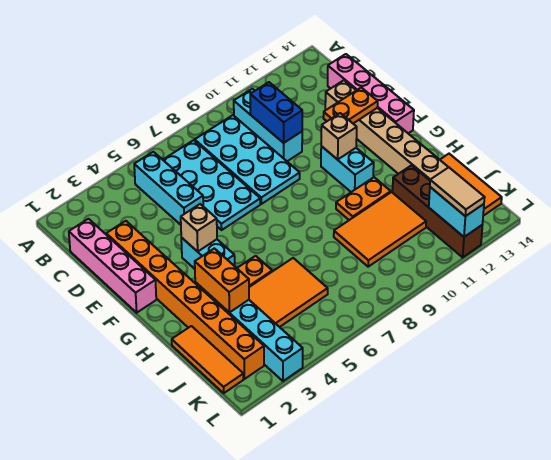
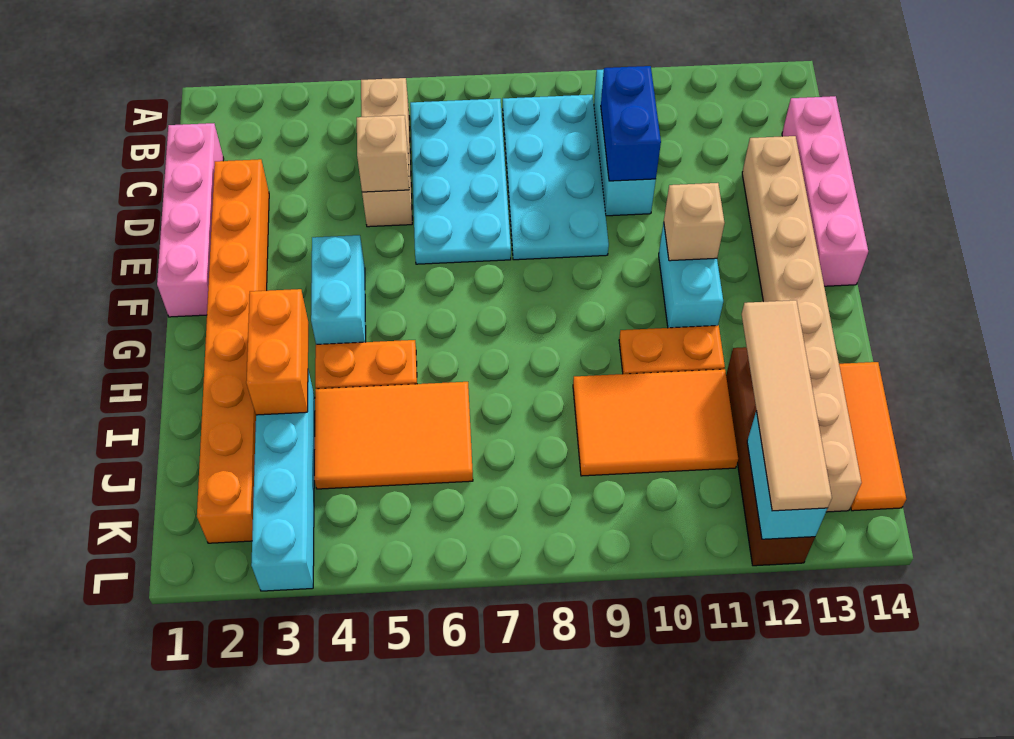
cyan 1x3 brick [134,152,203,225] -> tan 1x3 brick [361,78,412,227]
orange 1x2 plate [323,88,378,123] -> none
tan 1x1 brick [181,204,217,252] -> tan 1x1 brick moved to [357,115,409,192]
orange 1x3 tile [172,326,243,393] -> none
tan 1x2 tile [430,167,485,216] -> tan 1x4 tile [742,300,832,511]

